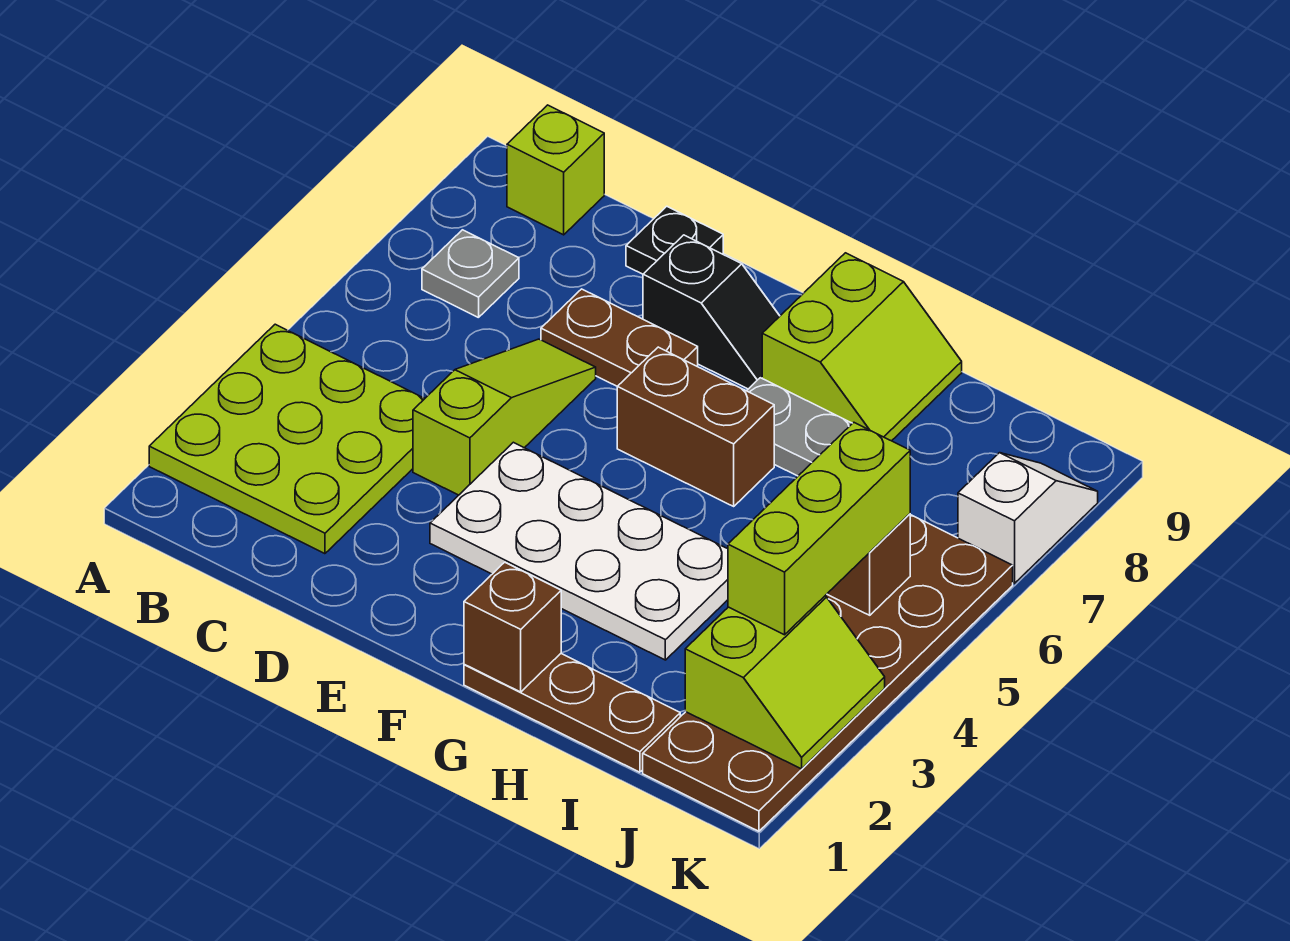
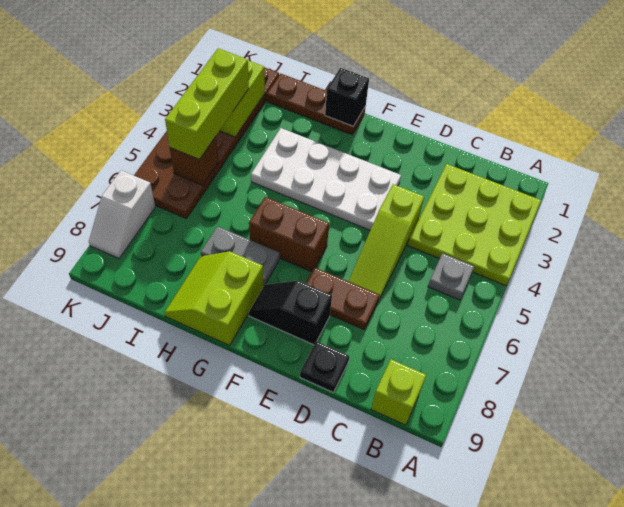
grey 1x1 plate [422,230,519,318] -> grey 1x1 plate moved to [428,253,474,300]
brown 1x1 brick [464,562,561,692] -> black 1x1 brick [325,68,369,126]

